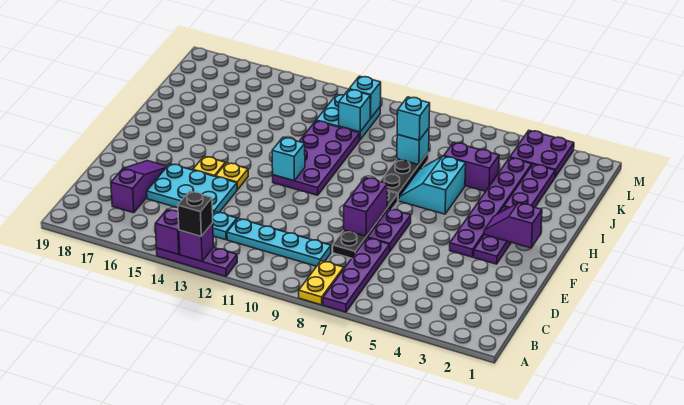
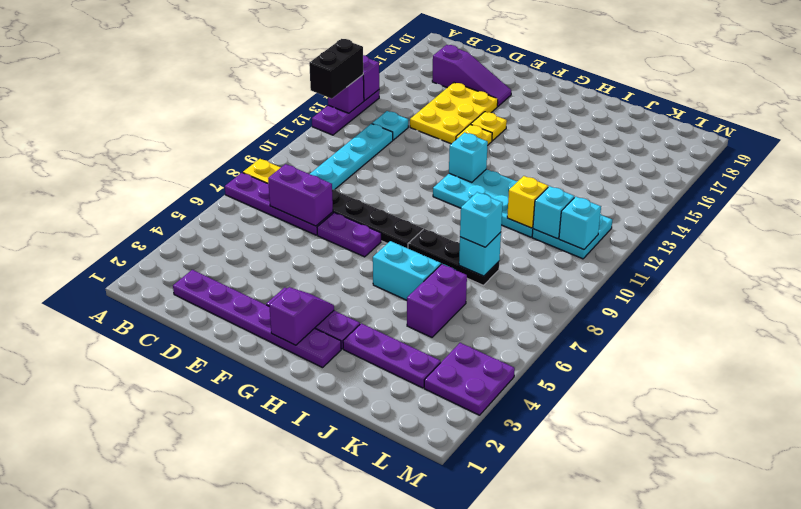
black 1x1 brick [178,191,213,236] -> black 1x2 brick [309,39,363,99]
cyan 2x3 plate [147,164,237,214] -> yellow 2x3 plate [410,83,498,144]
purple 1x2 brick [344,177,387,236] -> purple 1x2 brick moved to [268,164,333,226]
purple 1x6 plate [450,158,532,257] -> purple 1x6 plate moved to [173,270,341,368]
purple 2x4 plate [273,121,360,195] -> cyan 2x4 plate [433,169,533,237]
none -> yellow 1x1 brick [507,176,548,228]

